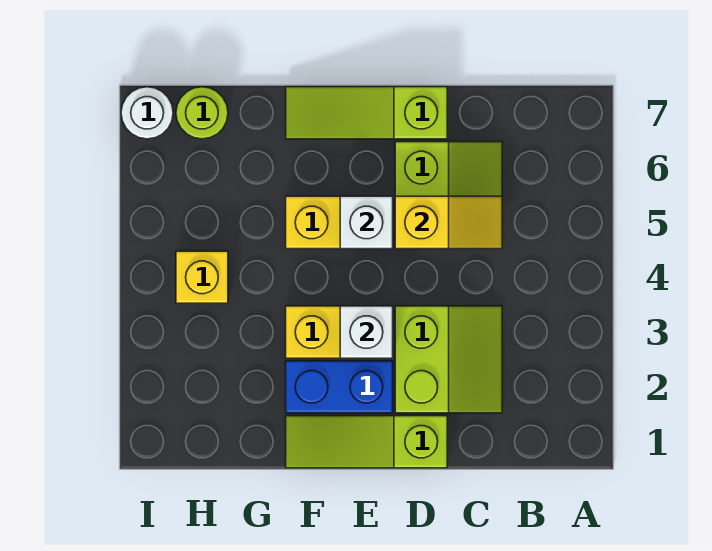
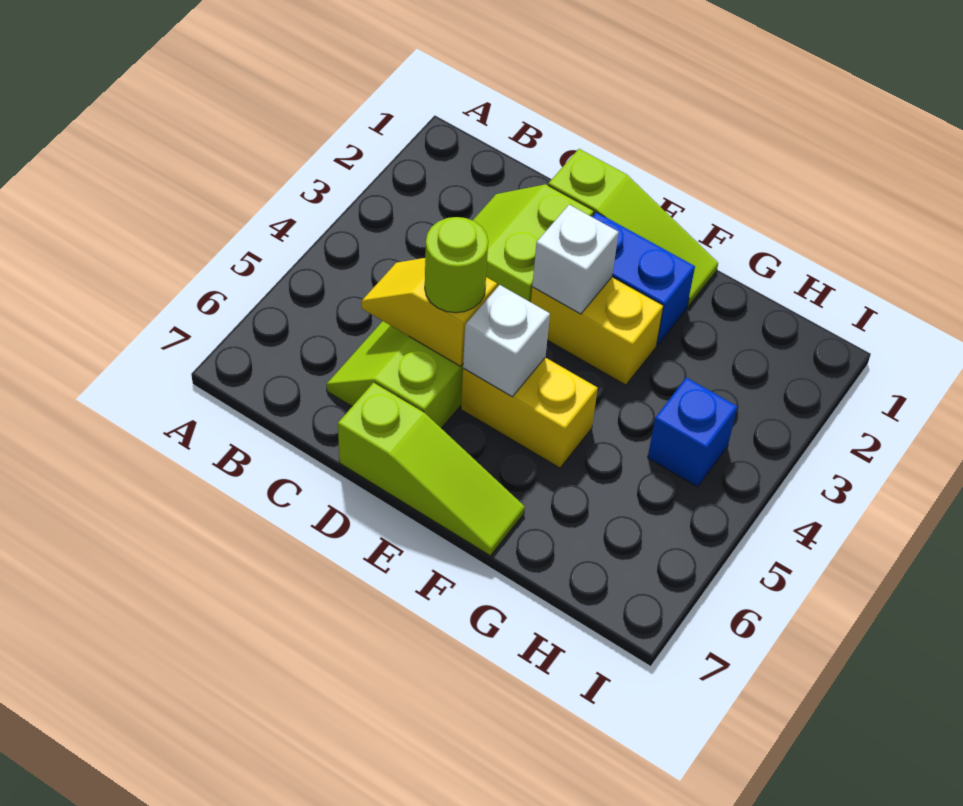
yellow 1x1 brick [176,251,228,303] -> blue 1x1 brick [648,377,737,487]
lime 1x1 round brick [176,87,228,139] -> lime 1x1 round brick moved to [425,217,488,313]
white 1x1 round brick [121,87,173,139] -> none

